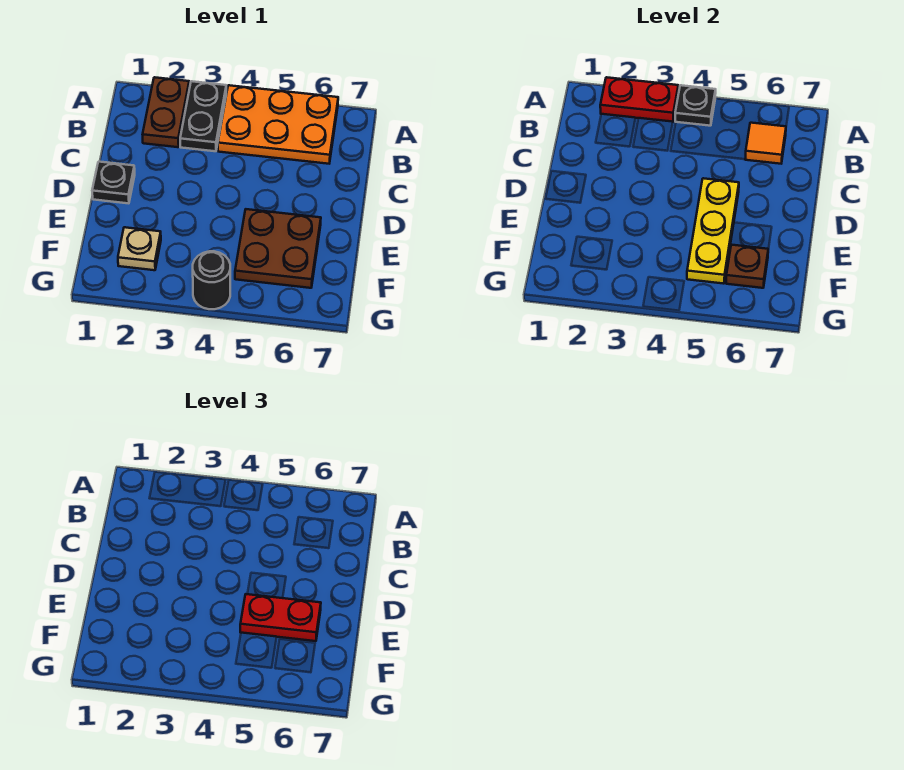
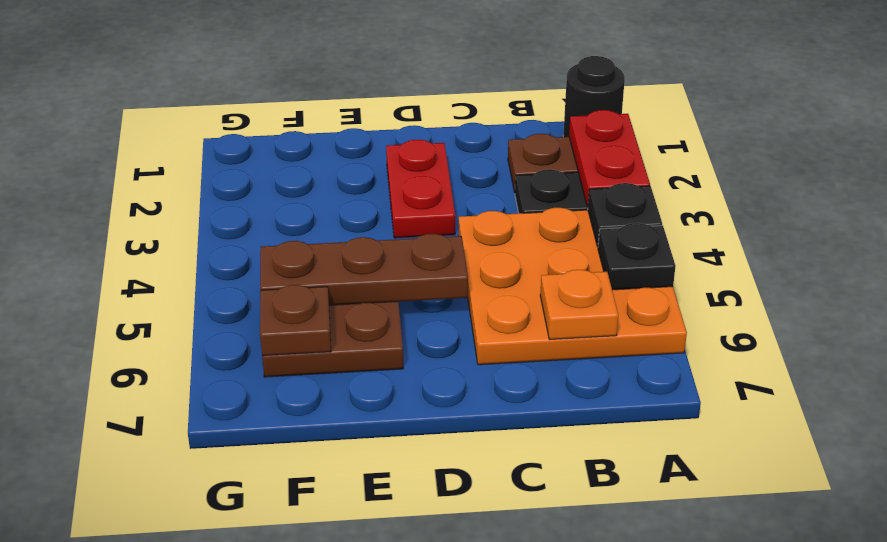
orange 2x3 plate [218,85,338,164] -> orange 3x3 plate [459,208,687,365]
orange 1x1 tile [745,123,786,164] -> orange 1x1 plate [540,270,618,340]
black 1x1 plate [92,162,135,203] -> black 1x1 plate moved to [598,223,676,290]
yellow 1x3 plate [687,178,739,284] -> brown 1x3 plate [260,234,468,305]
red 1x2 plate [240,594,321,641] -> red 1x2 plate moved to [386,140,455,238]
tan 1x1 plate [118,227,161,270] -> none
black 1x1 round brick [193,251,230,309] -> black 1x1 round brick moved to [563,56,625,137]

